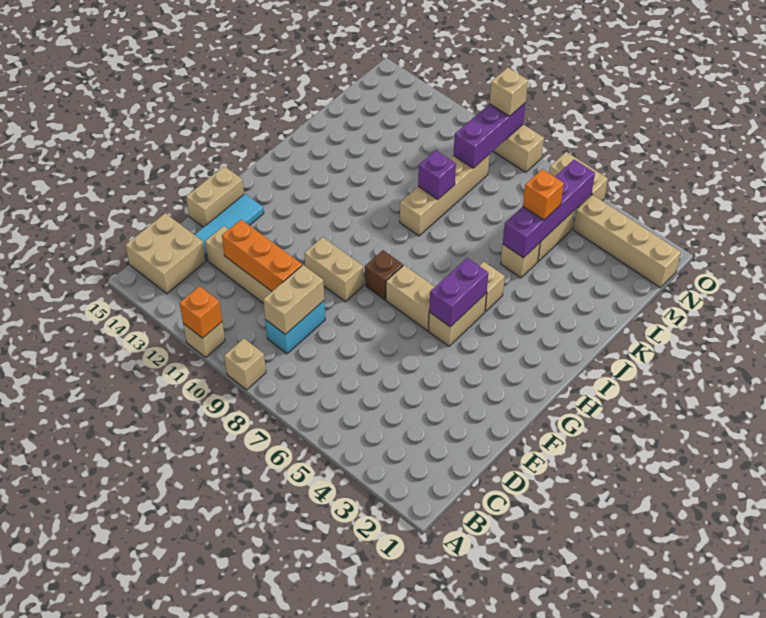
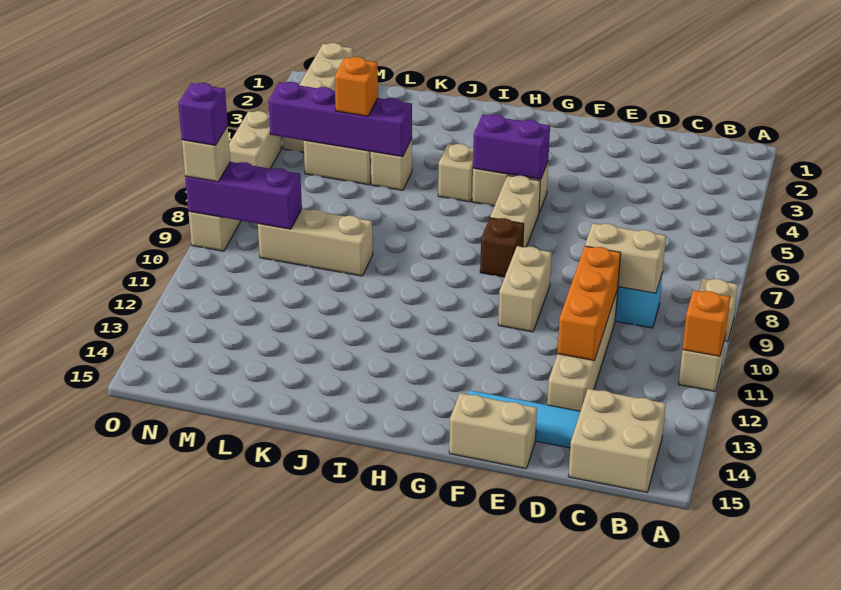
tan 1x4 brick [400,155,489,236] -> tan 1x3 brick [258,209,373,276]
purple 1x1 brick [418,151,456,199] -> purple 1x1 brick moved to [178,83,228,145]

